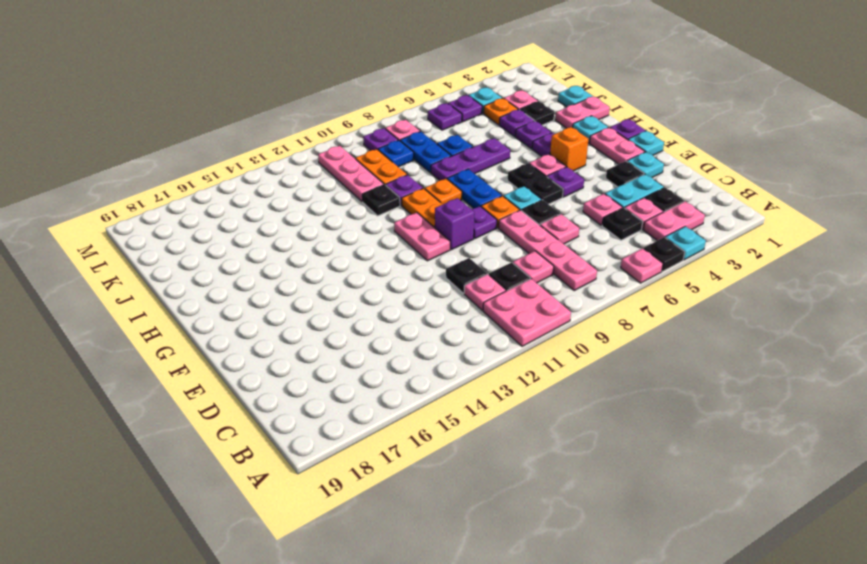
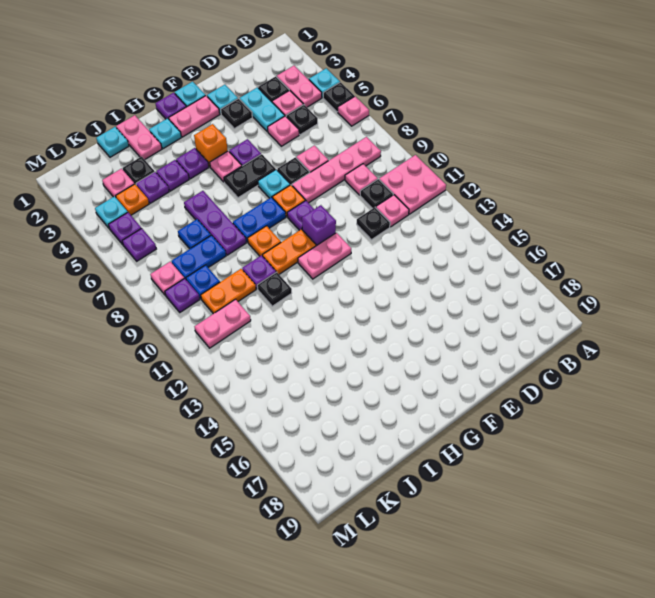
pink 1x3 plate [318,146,384,202] -> pink 1x2 plate [194,299,251,348]

